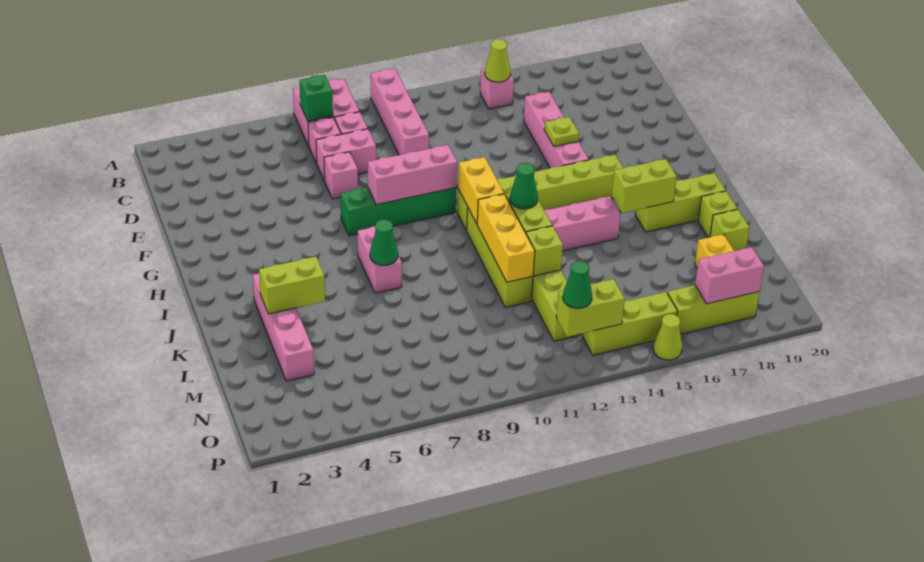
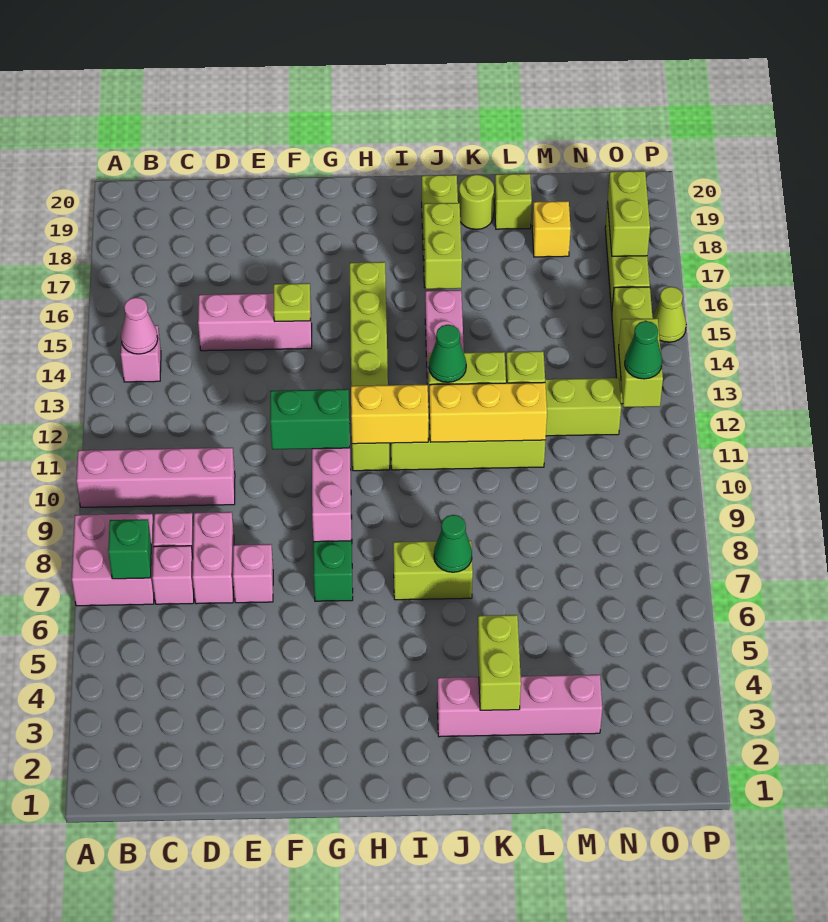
lime 1x1 cone [485,39,511,82] -> pink 1x1 cone [121,298,158,354]
pink 1x4 brick [524,92,589,168] -> pink 1x3 brick [198,293,312,351]
none -> green 1x2 brick [270,389,350,449]
pink 1x2 brick [358,226,402,293] -> lime 1x2 brick [393,541,473,600]
lime 1x1 brick [698,191,737,238] -> lime 1x1 round brick [459,175,494,230]
pink 1x2 brick [695,247,764,304] -> lime 1x2 brick [608,171,650,256]

